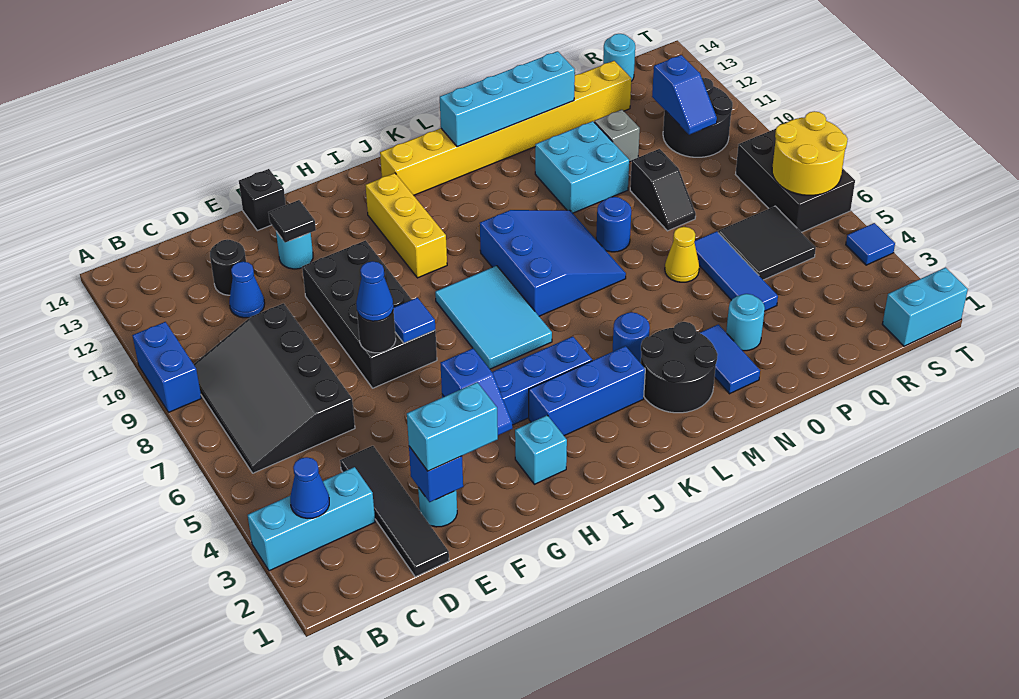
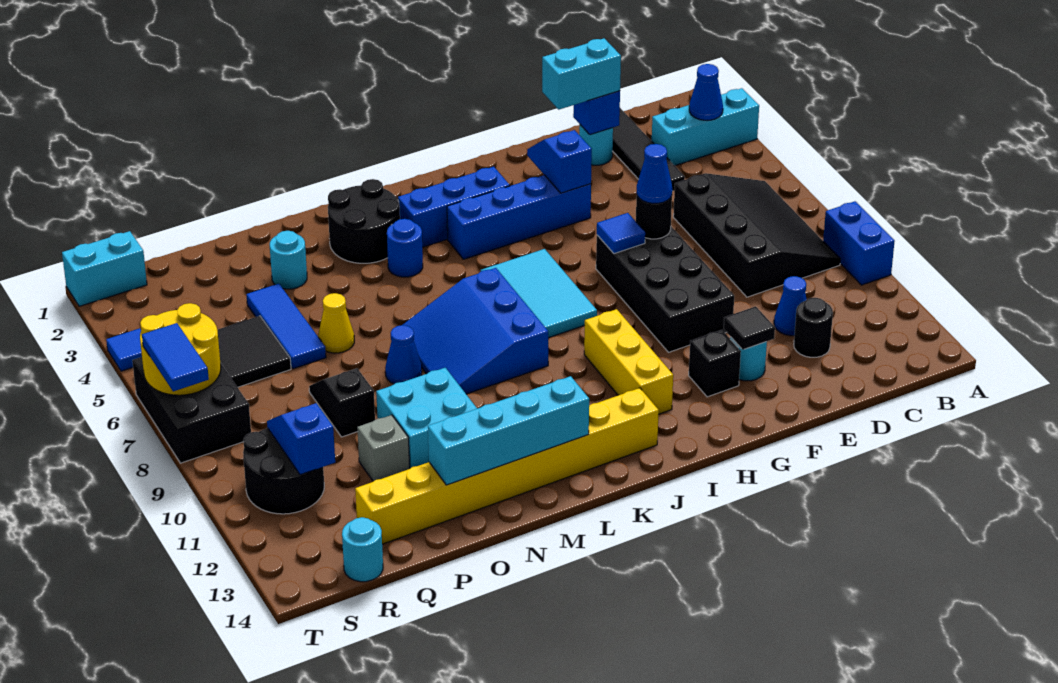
black 1x1 brick [239,169,286,231] -> black 1x1 brick moved to [689,330,741,397]
cyan 1x1 brick [515,415,567,484] -> none
blue 1x2 tile [700,324,760,394] -> blue 1x2 tile moved to [142,323,209,391]
blue 1x1 round brick [596,197,631,252] -> blue 1x1 cone [385,325,422,384]

